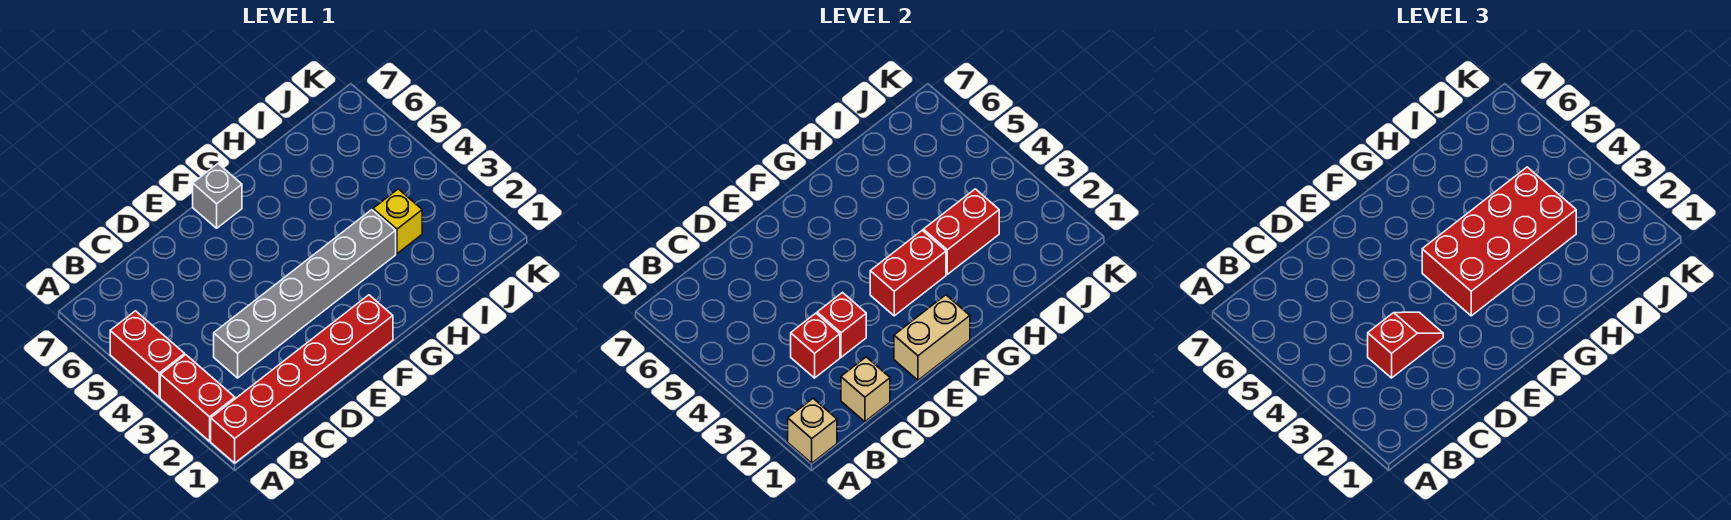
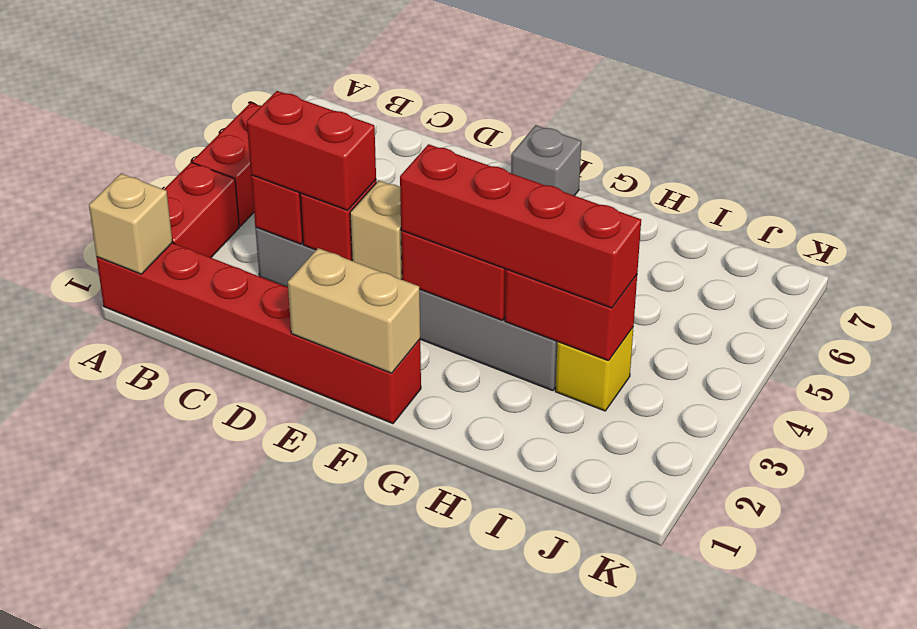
tan 1x1 brick [841,357,890,422] -> tan 1x1 brick moved to [350,181,402,280]
red 1x2 slope [1368,312,1443,378] -> red 1x2 brick [247,91,376,210]
red 2x4 brick [1422,167,1576,316] -> red 1x4 brick [400,144,641,308]

